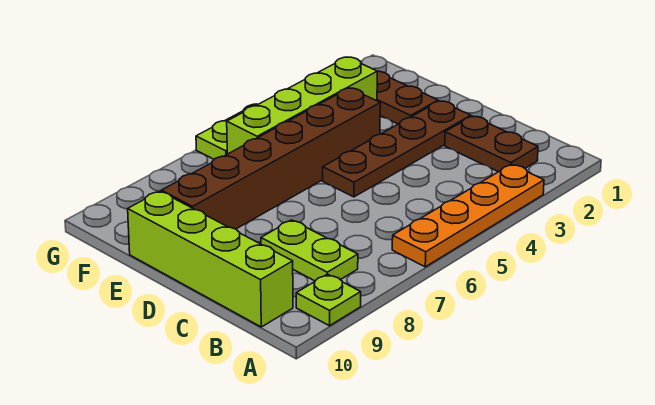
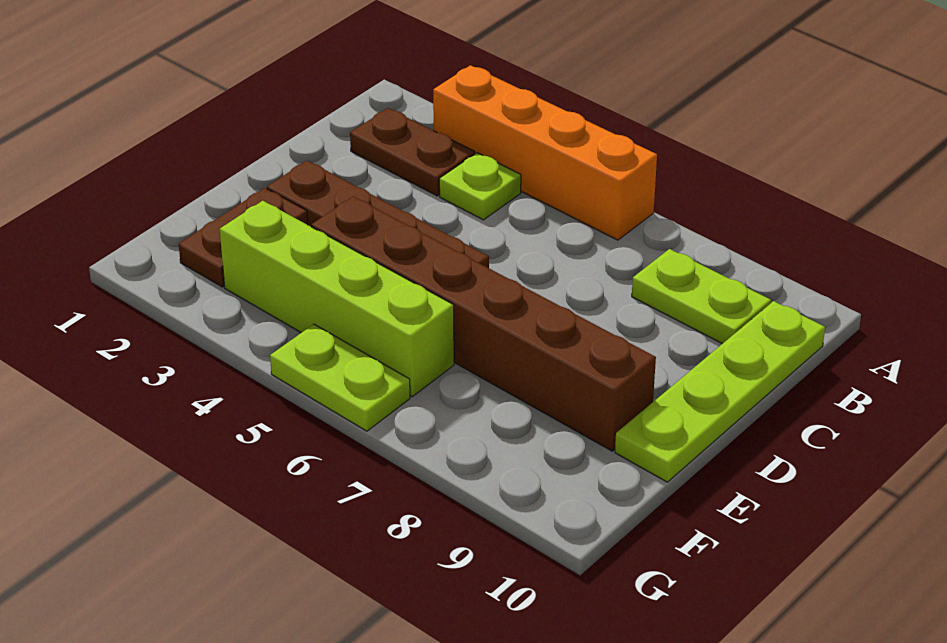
orange 1x4 plate [392,164,544,267] -> orange 1x4 brick [433,65,657,240]
lime 1x1 plate [296,274,361,326] -> lime 1x1 plate moved to [439,153,521,220]
brown 1x2 plate [445,116,538,172] -> brown 1x2 plate turned to [350,108,475,196]
lime 1x2 plate [261,220,358,281] -> lime 1x2 plate turned to [632,249,771,344]
lime 1x4 brick [128,191,293,327] -> lime 1x4 plate [615,301,825,482]

